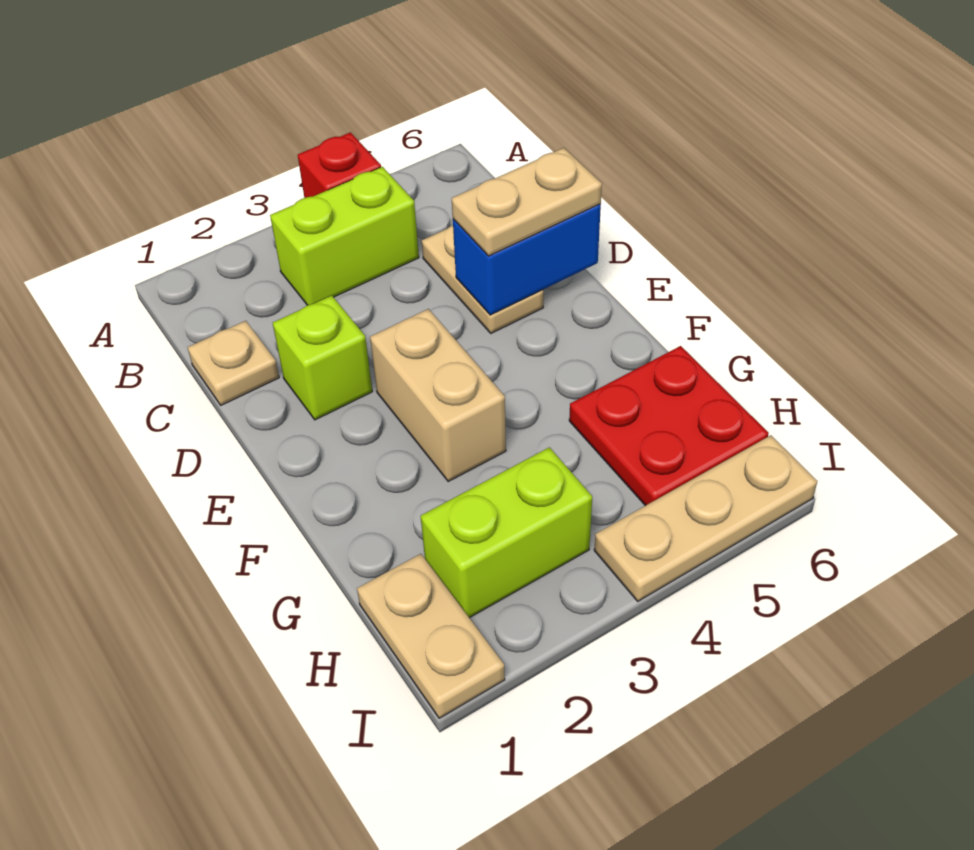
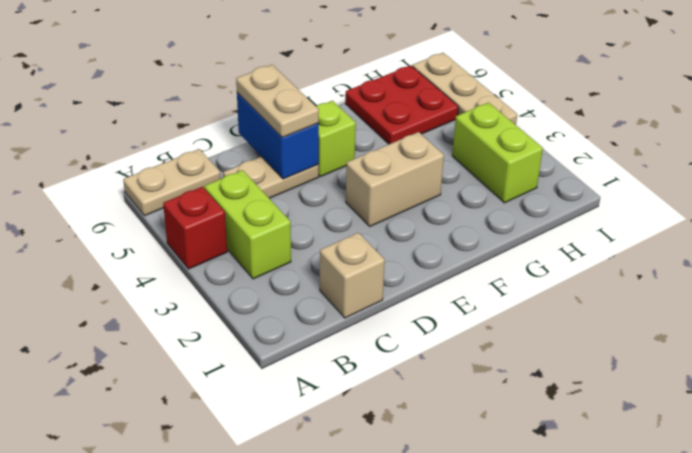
tan 1x1 plate [188,321,279,405] -> tan 1x1 brick [320,233,385,318]
lime 1x1 brick [273,295,372,420] -> lime 1x1 brick moved to [316,101,356,177]
tan 1x2 plate [357,554,505,718] -> tan 1x2 plate moved to [123,149,221,216]

